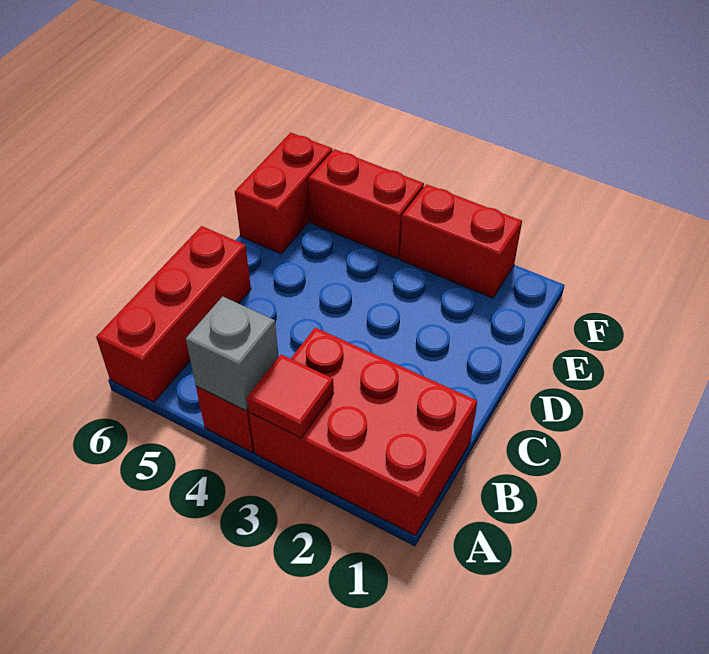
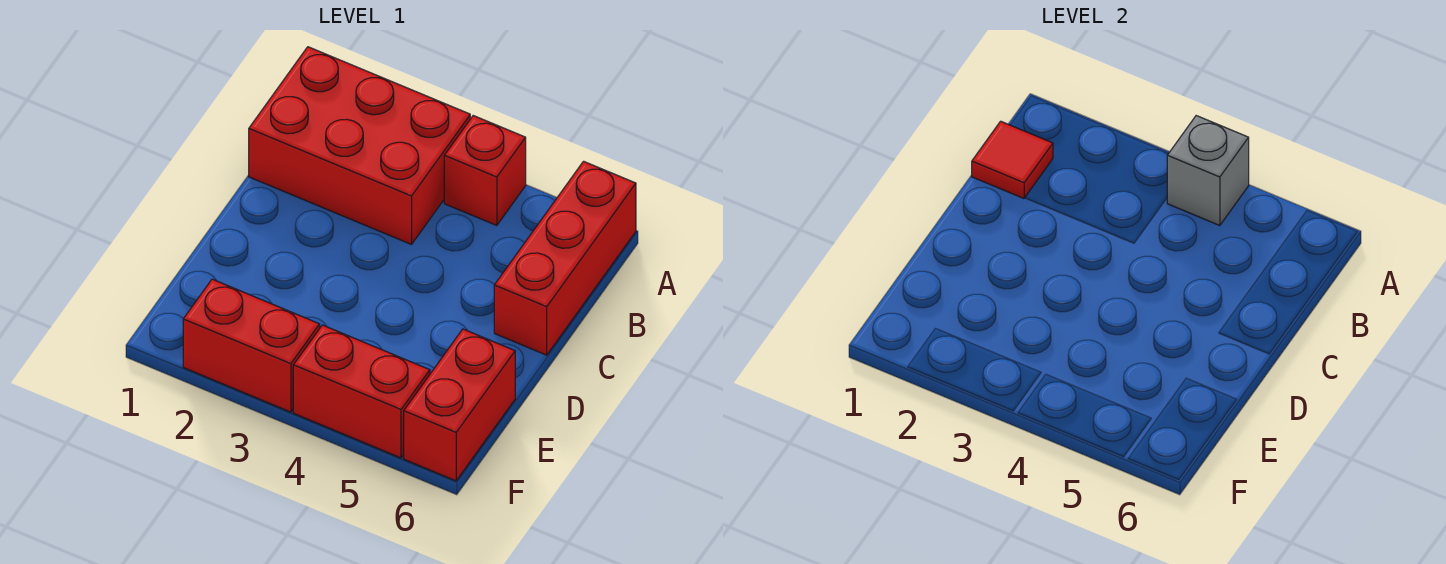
red 1x1 tile [247,355,334,438] -> red 1x1 tile moved to [972,121,1053,198]

